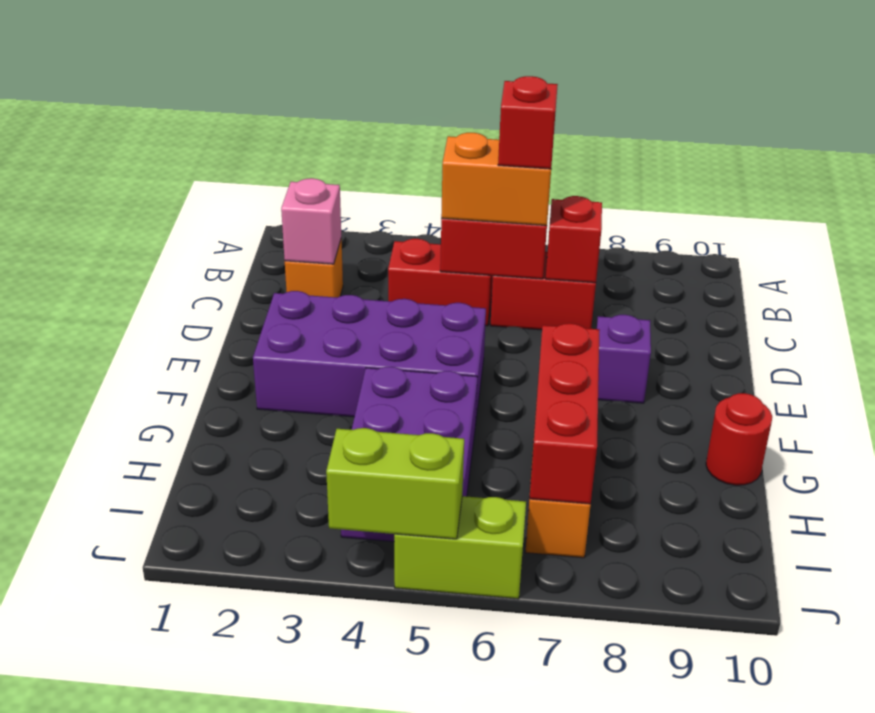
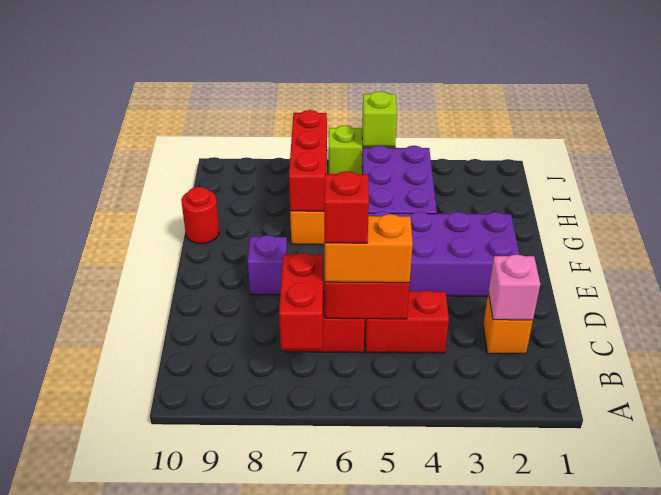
red 1x1 brick [546,196,602,283] -> red 1x2 brick [279,253,324,350]
lime 1x2 brick [326,428,464,539] -> lime 1x1 brick [362,91,397,147]

